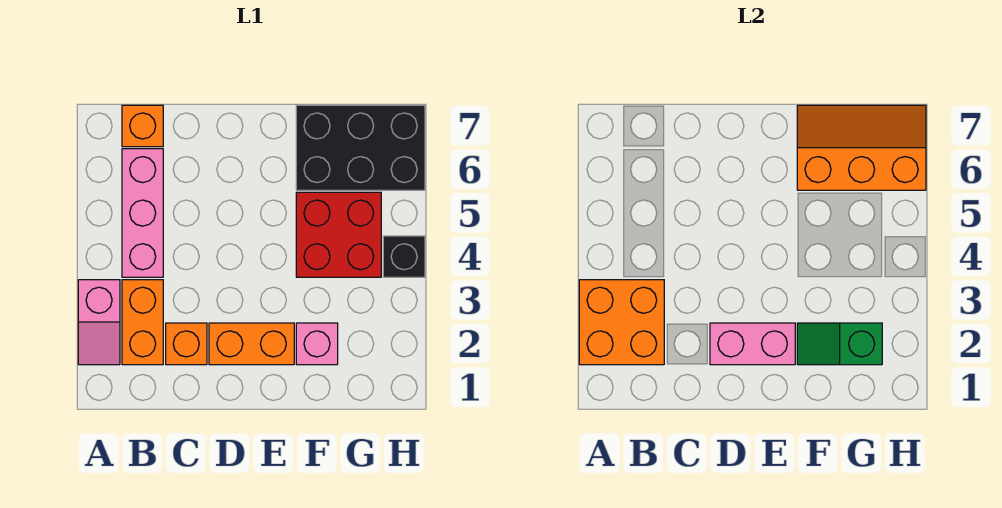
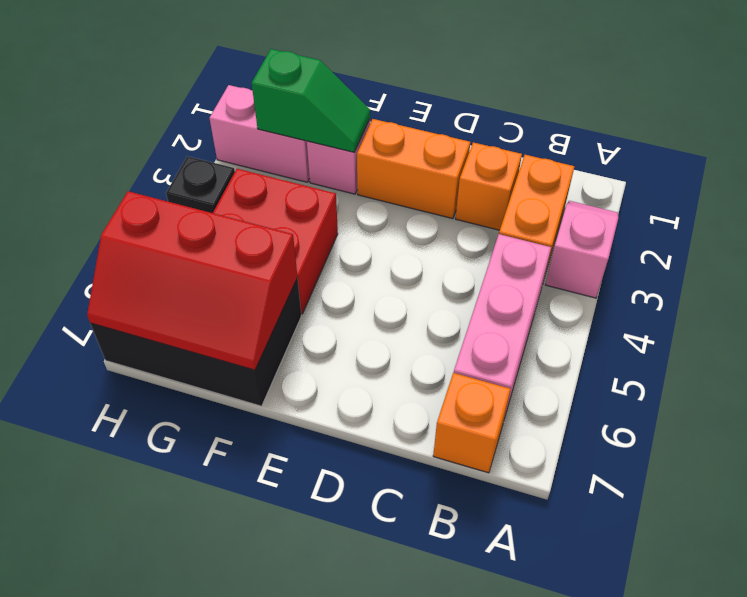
orange 2x2 brick [579,280,664,365] -> none
pink 1x2 brick [710,323,795,365] -> pink 1x2 brick moved to [210,85,310,182]
orange 2x3 slope [797,105,926,190] -> red 2x3 slope [87,191,297,370]

